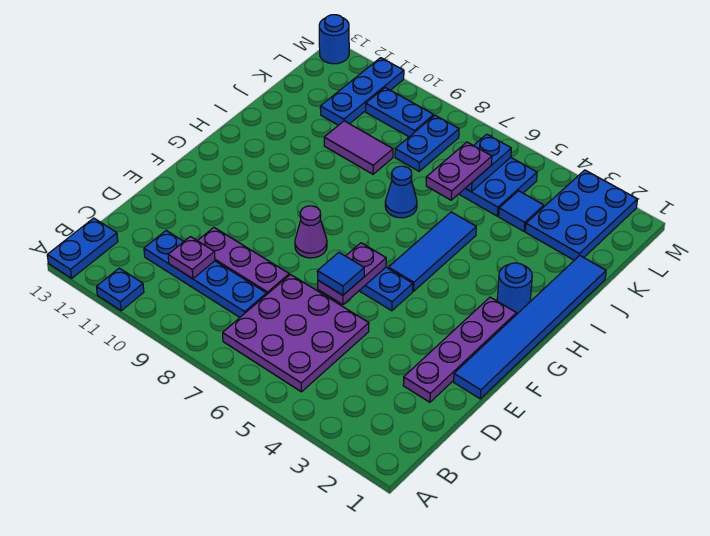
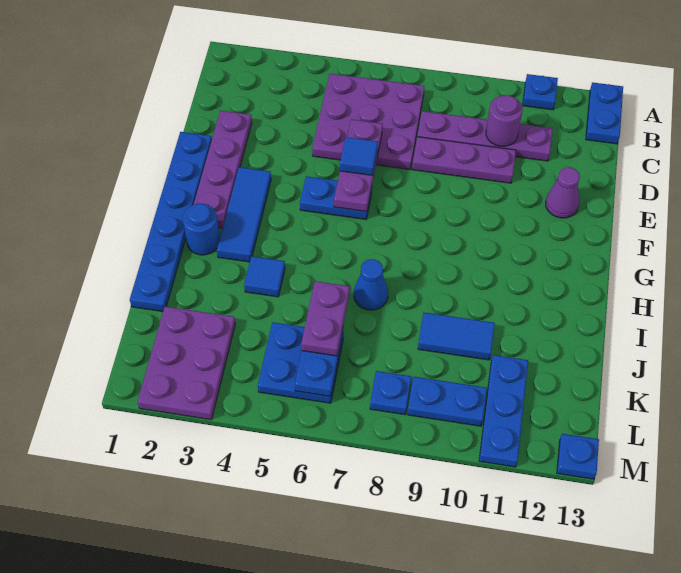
blue 1x4 plate [144,231,267,317] -> purple 1x4 plate [417,111,552,161]
purple 1x1 plate [168,237,215,279] -> purple 1x1 round brick [486,95,523,146]
blue 1x6 tile [454,255,606,399] -> blue 1x6 plate [130,132,212,312]
purple 1x2 plate [318,243,386,305] -> purple 1x3 plate [334,119,383,212]
purple 1x1 cone [295,206,327,258] -> purple 1x1 cone moved to [546,167,580,218]
blue 1x3 tile [388,212,476,291] -> blue 1x3 tile moved to [217,167,271,262]
purple 1x2 tile [324,121,393,174] -> blue 1x2 tile [418,313,495,360]
blue 2x3 plate [525,170,637,260] -> purple 2x3 plate [138,306,235,420]
blue 1x1 tile [499,191,544,231] -> blue 1x1 tile moved to [244,256,285,297]
blue 1x2 plate [395,115,459,171] -> blue 1x1 plate [370,371,411,415]
blue 1x1 round brick [319,15,349,64] -> blue 1x1 plate [557,434,599,479]

